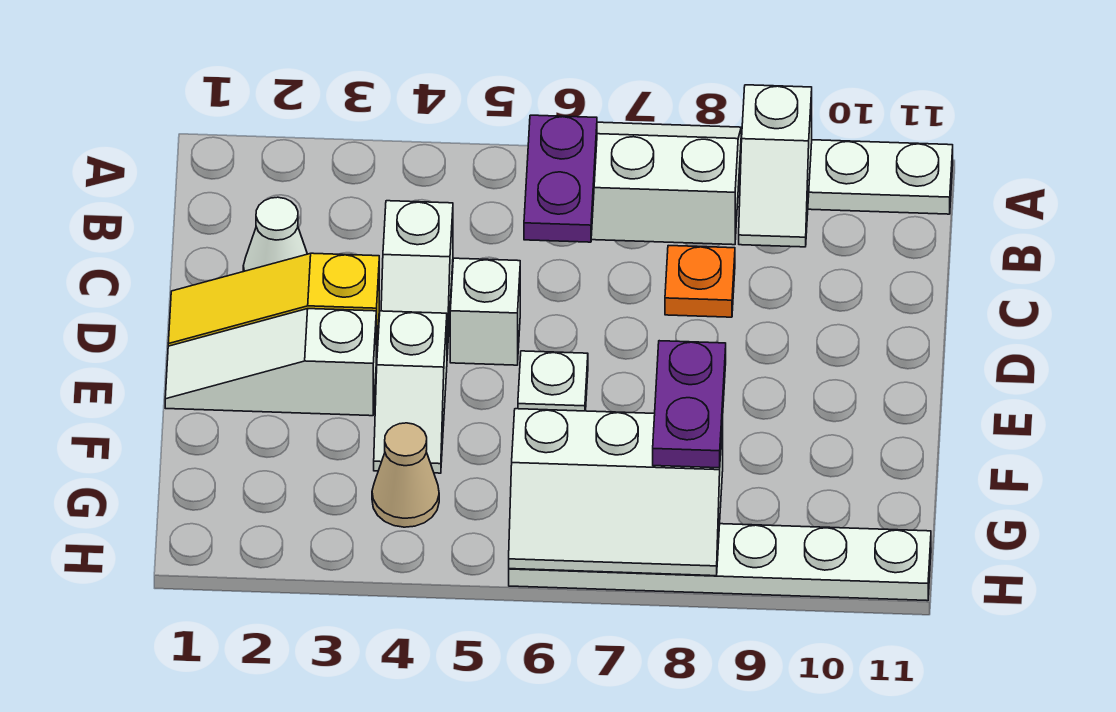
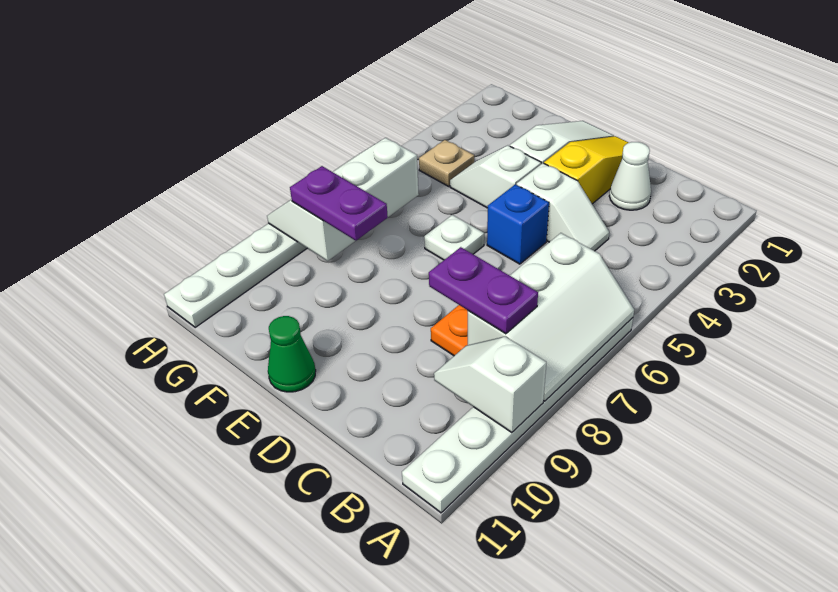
purple 1x2 plate [524,115,597,242] -> purple 1x2 plate moved to [429,247,538,334]
white 1x2 slope [381,201,453,355] -> white 1x2 slope turned to [517,163,609,251]
white 1x1 brick [450,258,520,365] -> blue 1x1 brick [487,184,549,264]
none -> green 1x1 cone [268,316,316,392]
tan 1x1 cone [372,423,439,527] -> tan 1x1 plate [419,140,474,186]

